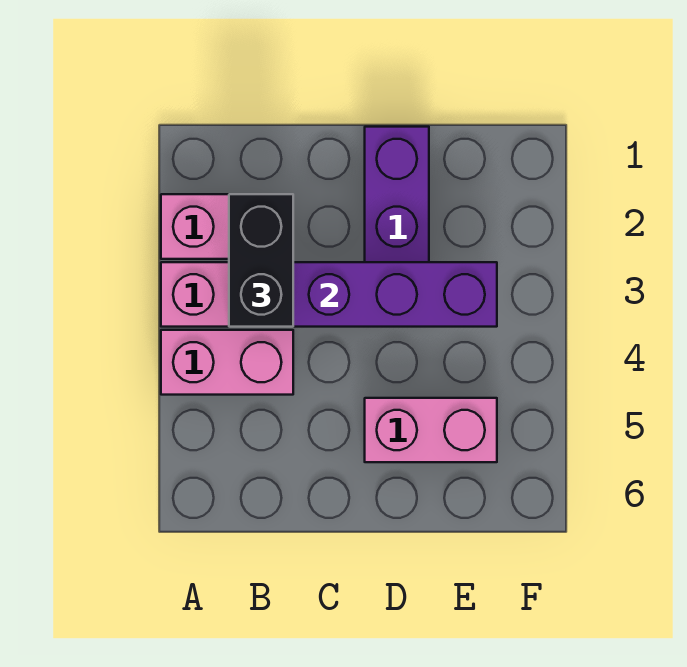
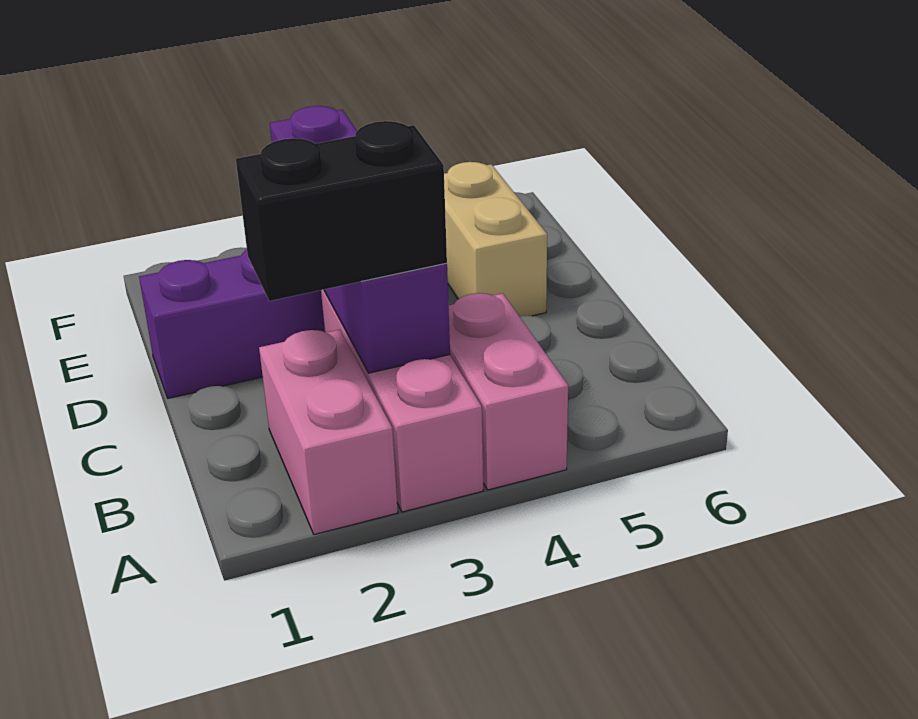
pink 1x2 brick [365,398,497,462] -> tan 1x2 brick [444,162,547,317]

